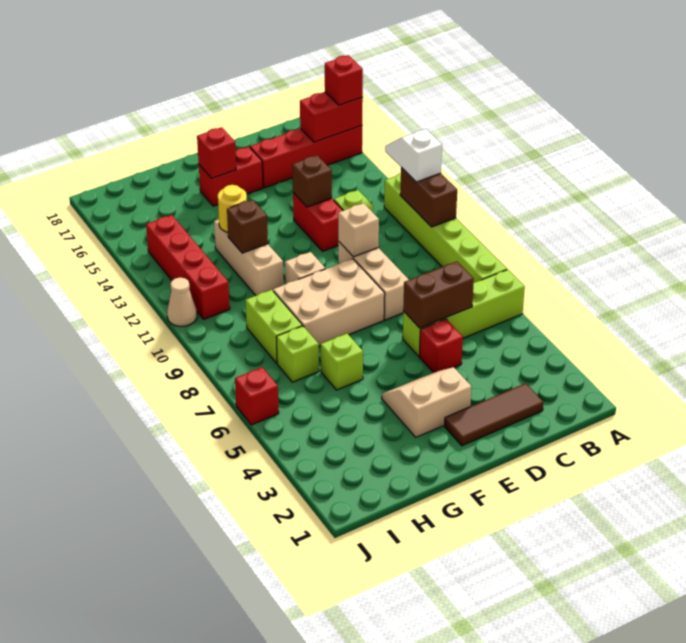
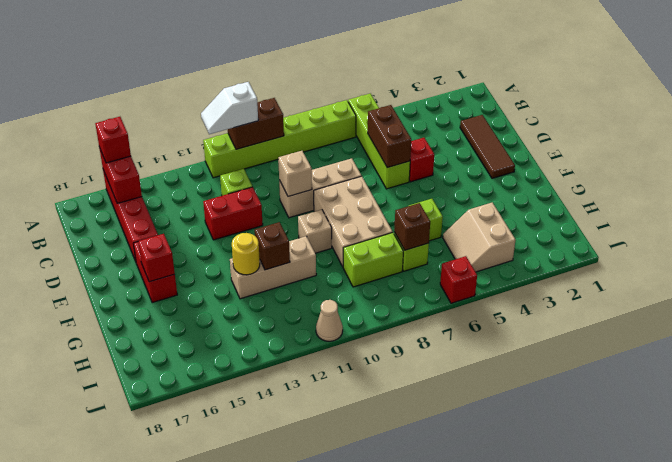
brown 1x1 brick [292,155,332,207] -> brown 1x1 brick moved to [394,203,430,250]
tan 2x2 slope [382,367,472,437] -> tan 2x2 slope moved to [443,202,516,272]
red 1x4 brick [146,215,230,319] -> none

